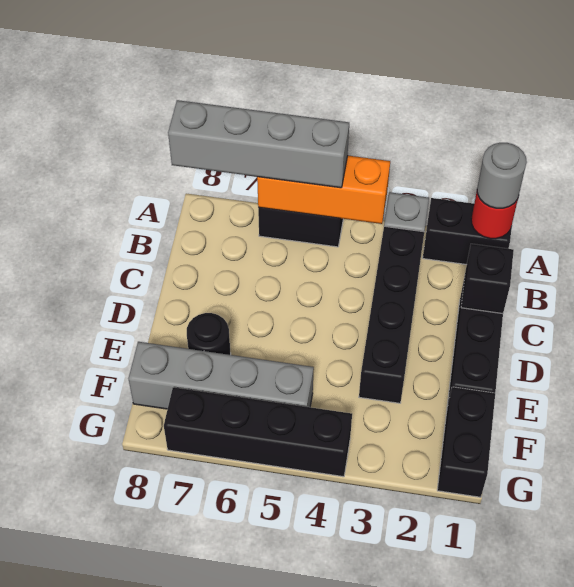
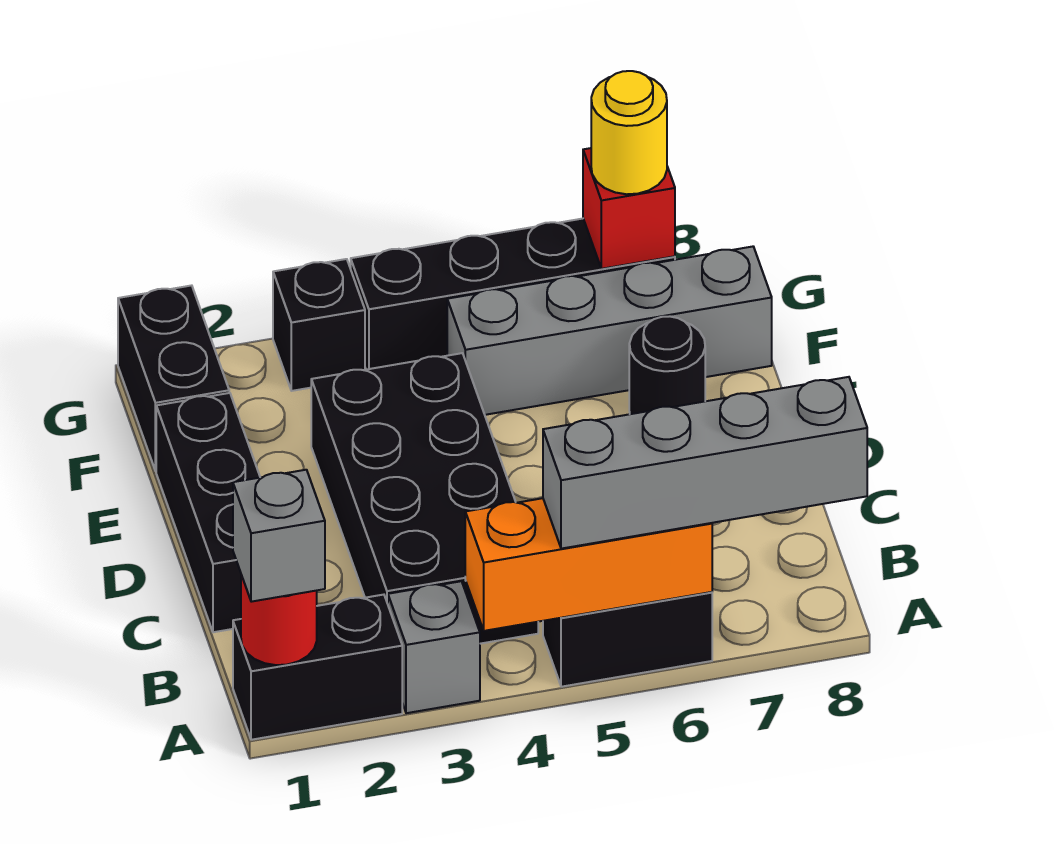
grey 1x1 round brick [477,143,527,208] -> grey 1x1 brick [233,470,325,602]
black 1x4 brick [359,226,424,403] -> black 2x4 brick [311,353,538,644]
black 1x1 brick [461,244,514,314] -> black 1x1 brick moved to [273,259,365,391]
none -> red 1x1 brick [583,148,675,269]
none -> yellow 1x1 round brick [591,71,667,194]

